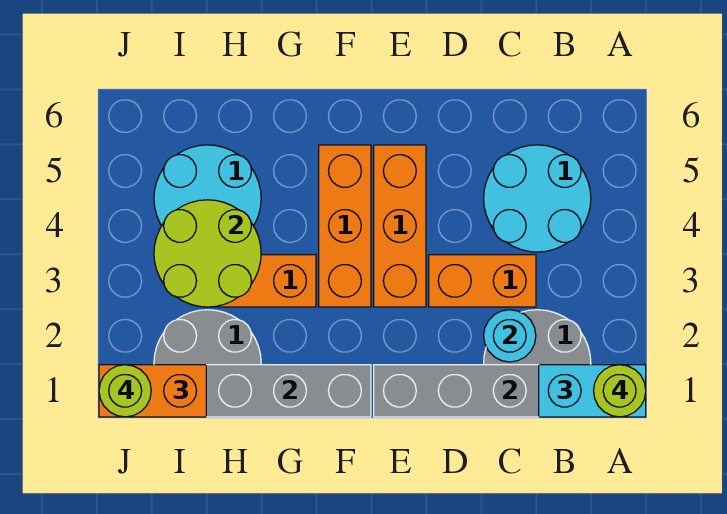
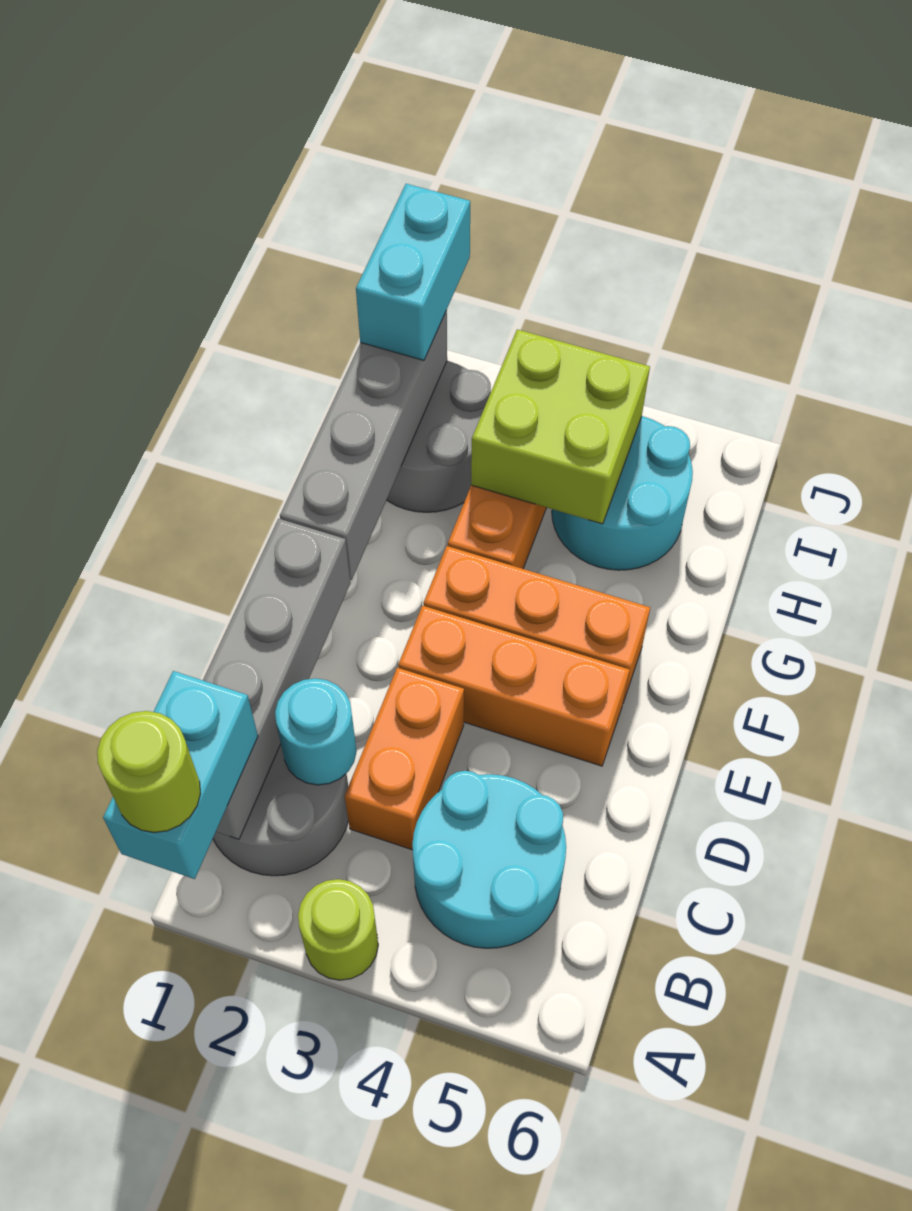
lime 2x2 round brick [154,200,261,307] -> lime 2x2 brick [471,329,650,524]
orange 1x2 brick [99,365,206,417] -> cyan 1x2 brick [356,184,470,360]
lime 1x1 round brick [99,365,151,417] -> lime 1x1 round brick moved to [298,879,378,980]

